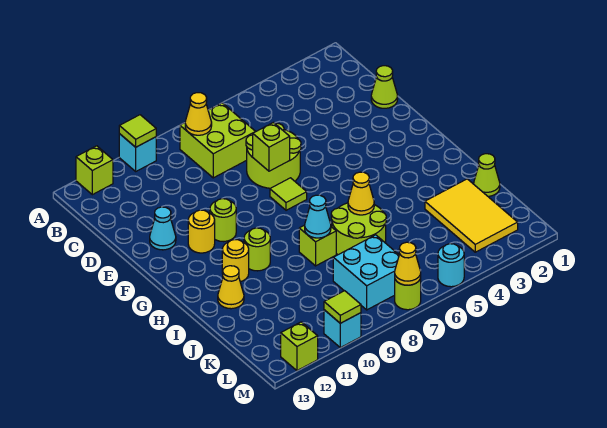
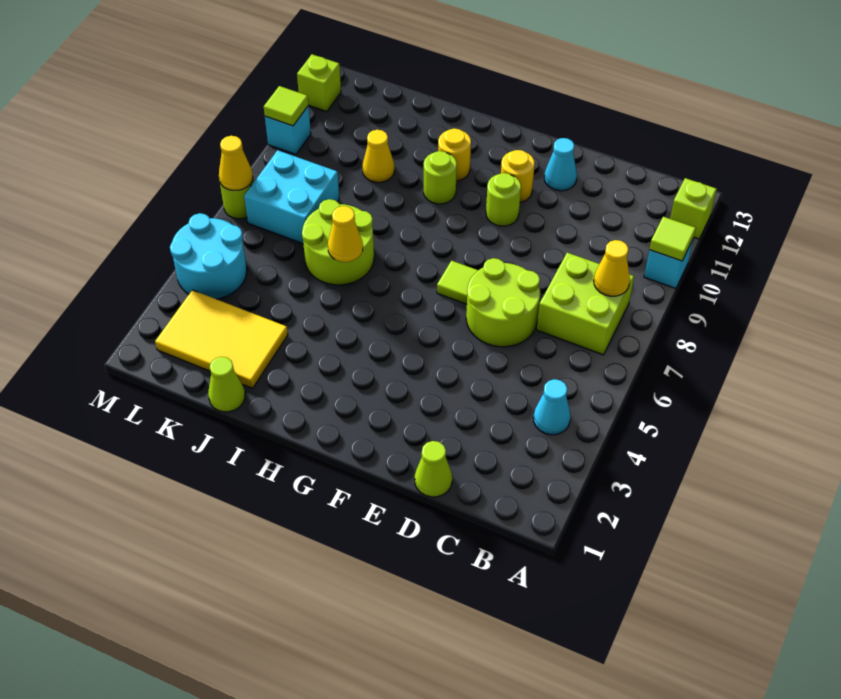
lime 1x1 brick [253,123,290,171] -> none
lime 1x1 brick [299,225,336,266] -> none
cyan 1x1 cone [305,195,331,238] -> cyan 1x1 cone moved to [533,379,571,435]
yellow 1x1 cone [218,266,244,309] -> yellow 1x1 cone moved to [363,130,394,182]
cyan 1x1 round brick [438,244,464,287] -> cyan 2x2 round brick [170,213,247,299]

